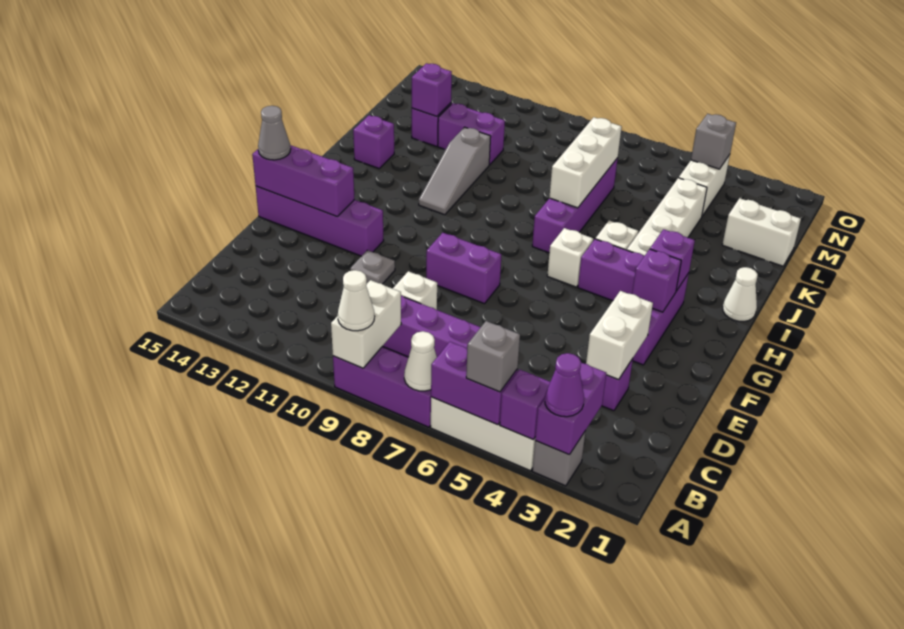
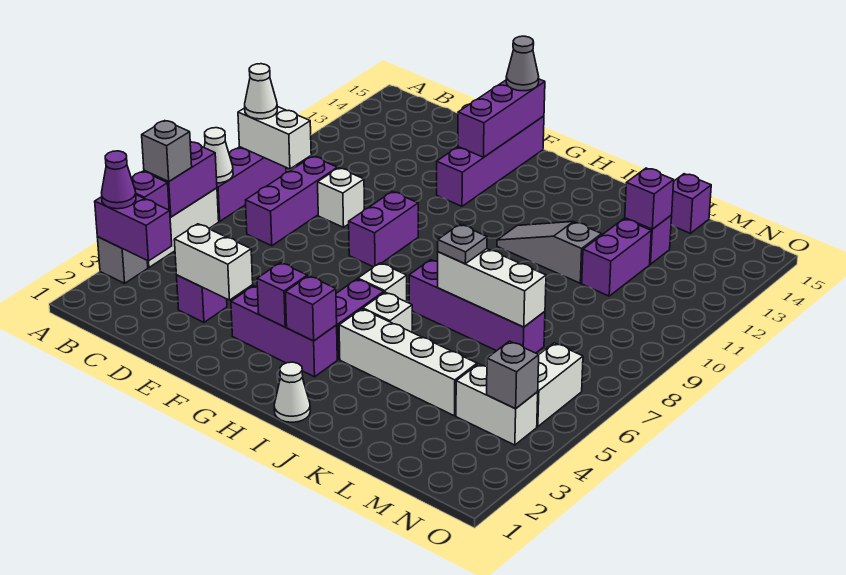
grey 1x1 plate [350,250,395,284] -> grey 1x1 plate moved to [438,224,487,264]
purple 1x1 brick [353,115,394,168] -> purple 1x1 brick moved to [671,174,711,233]
white 1x2 brick [722,198,801,266] -> white 1x2 brick moved to [537,343,583,427]

